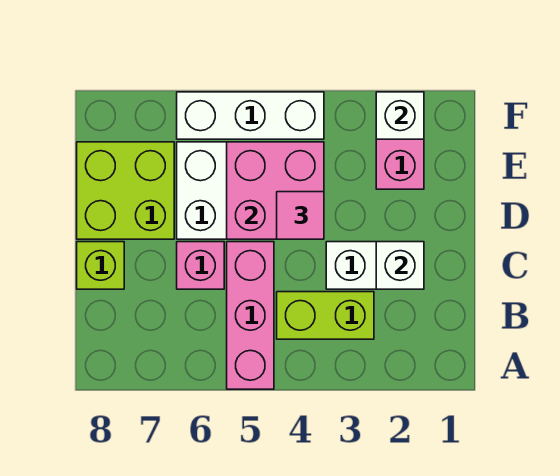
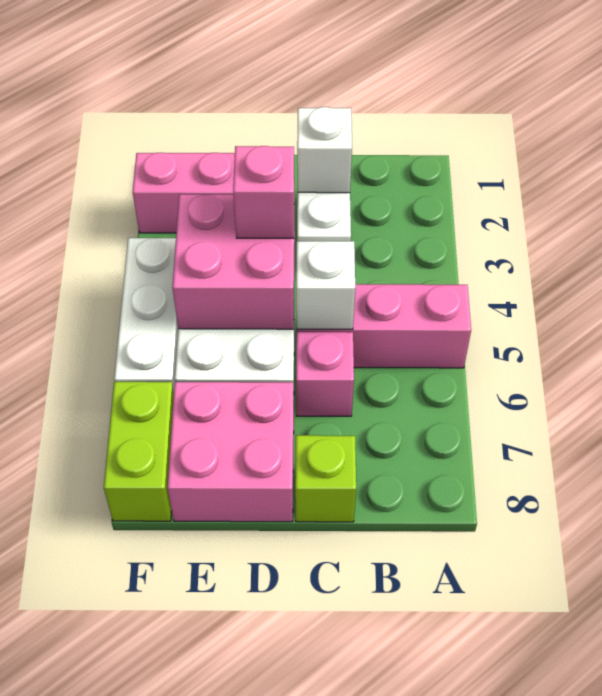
lime 1x2 brick [277,292,374,339] -> lime 1x2 brick moved to [104,382,174,521]
pink 1x1 tile [277,192,324,239] -> pink 1x1 brick [233,146,294,238]
lime 2x2 brick [77,142,174,239] -> pink 2x2 brick [168,382,294,522]
white 1x1 brick [376,92,424,139] -> white 1x1 brick moved to [296,241,355,329]

